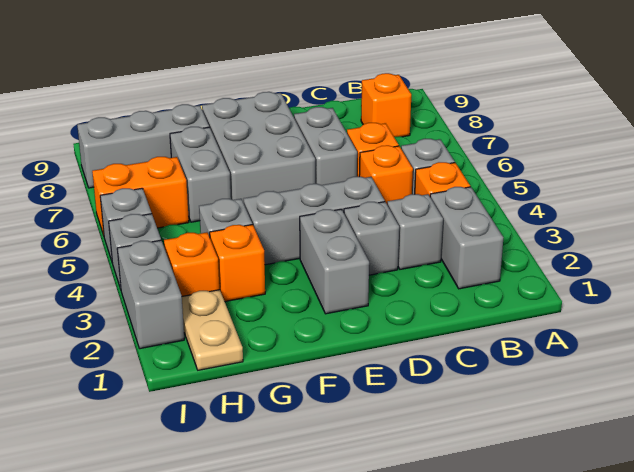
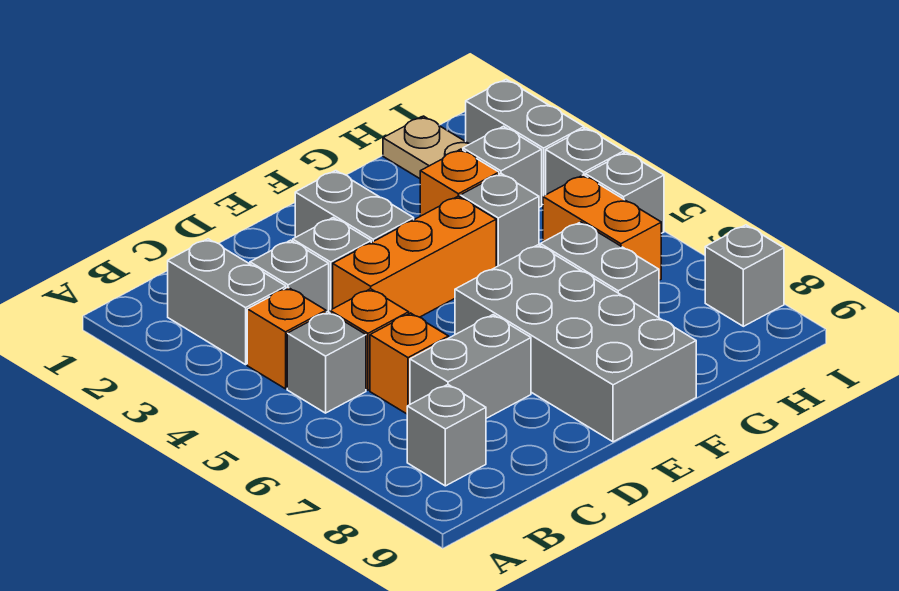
orange 1x1 brick [361,73,411,137] -> grey 1x1 brick [407,385,486,486]
grey 1x3 brick [244,176,385,265] -> orange 1x3 brick [333,196,496,317]
grey 1x2 brick [294,107,357,185] -> grey 1x2 brick turned to [410,315,531,418]
grey 2x3 brick [202,92,315,203] -> grey 2x4 brick [455,245,696,442]
grey 1x3 brick [77,104,209,188] -> grey 1x1 brick [705,225,784,326]
orange 1x1 brick [164,232,219,296] -> grey 1x1 brick [463,126,542,207]
orange 1x2 brick [92,157,189,236] -> orange 1x2 brick turned to [543,175,661,280]

